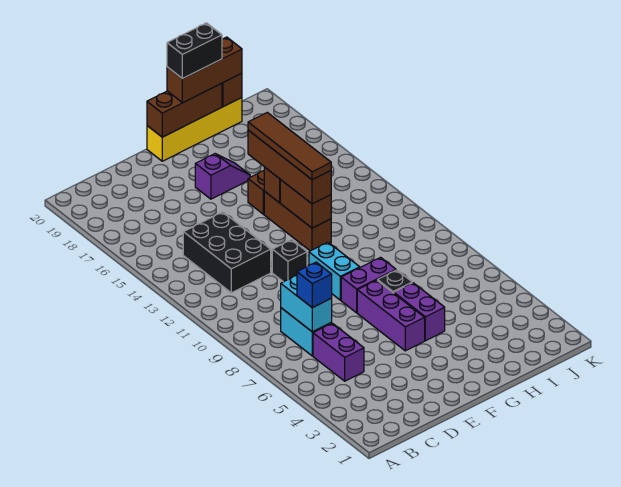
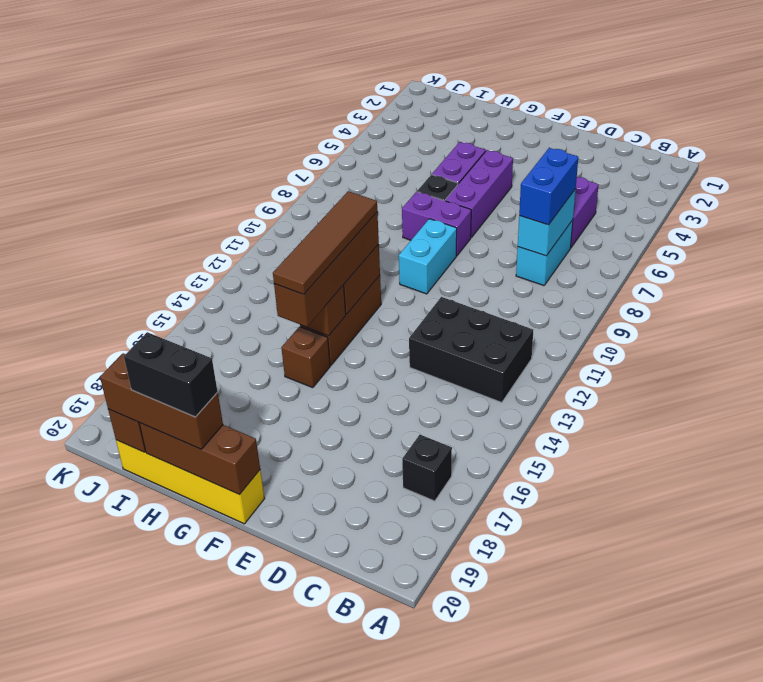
blue 1x1 brick [297,262,332,308] -> blue 1x2 brick [519,148,578,225]
black 2x3 brick [183,212,271,293] -> black 2x3 brick turned to [409,297,533,403]
black 1x1 brick [272,240,307,282] -> black 1x1 brick moved to [402,435,452,501]
purple 1x2 slope [195,154,250,199] -> none

